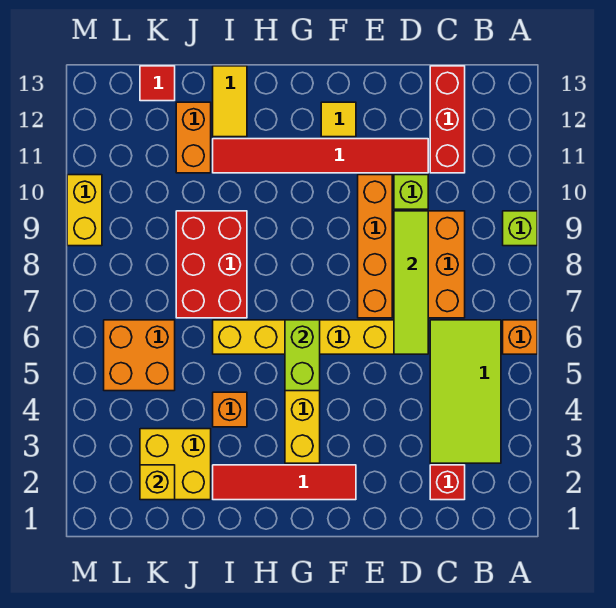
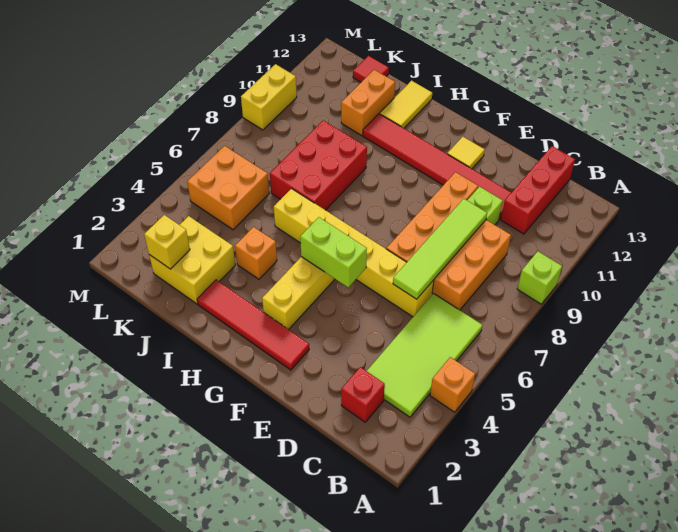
orange 1x1 brick [503,320,537,354] -> orange 1x1 brick moved to [430,357,475,412]
lime 1x2 brick [285,320,320,391] -> lime 1x2 brick turned to [300,217,367,287]

